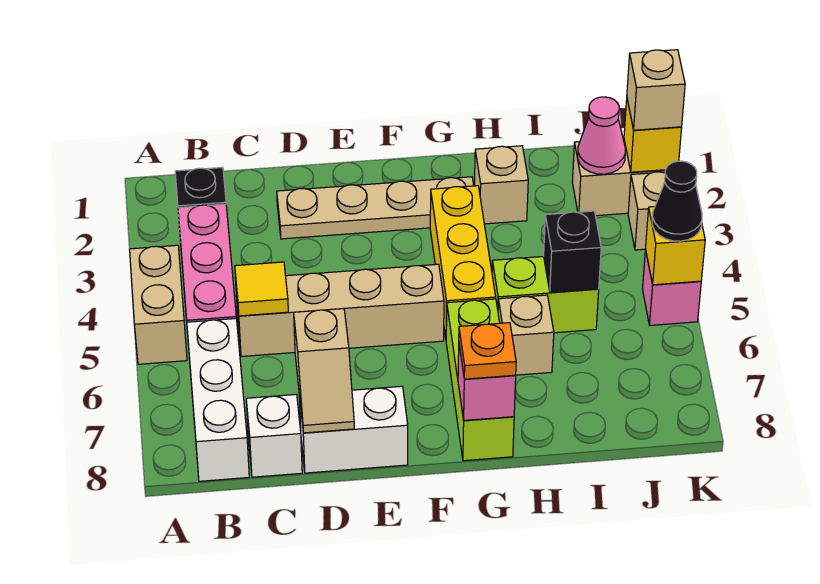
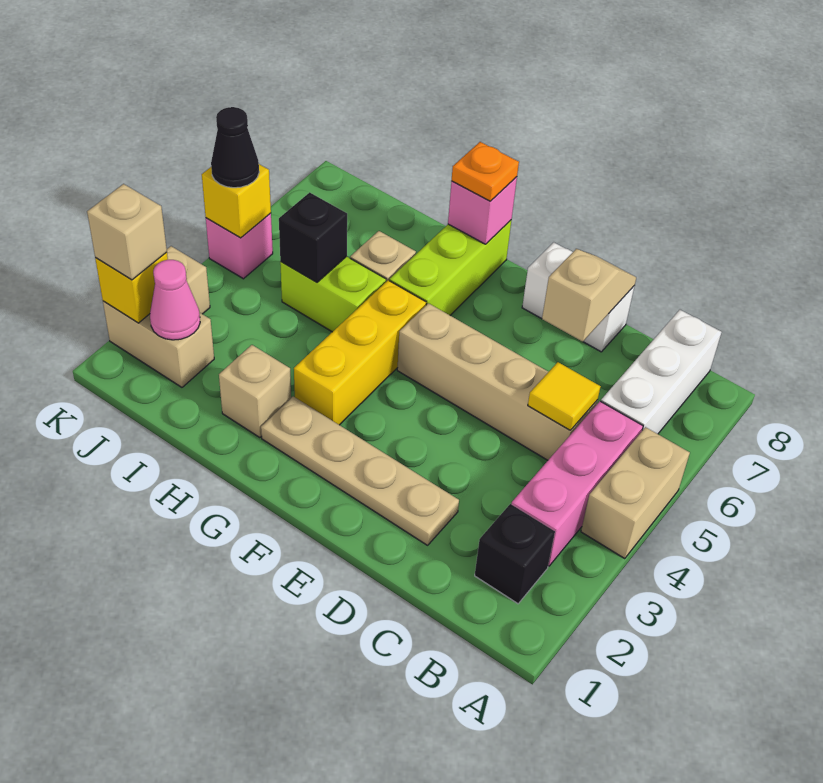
white 1x1 brick [246,394,302,477] -> none

